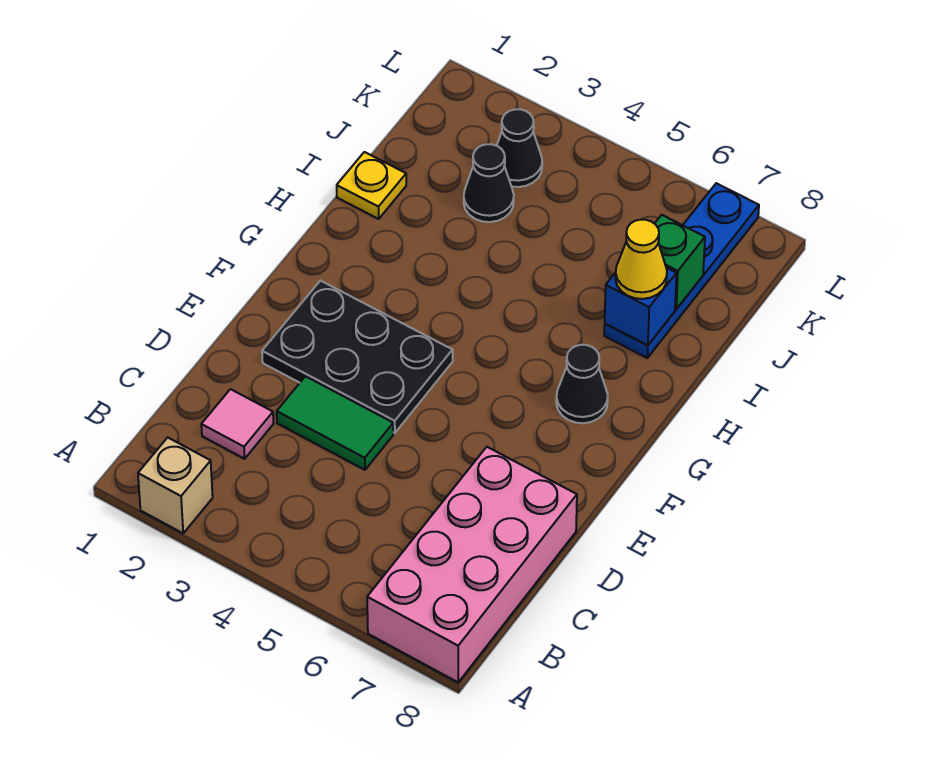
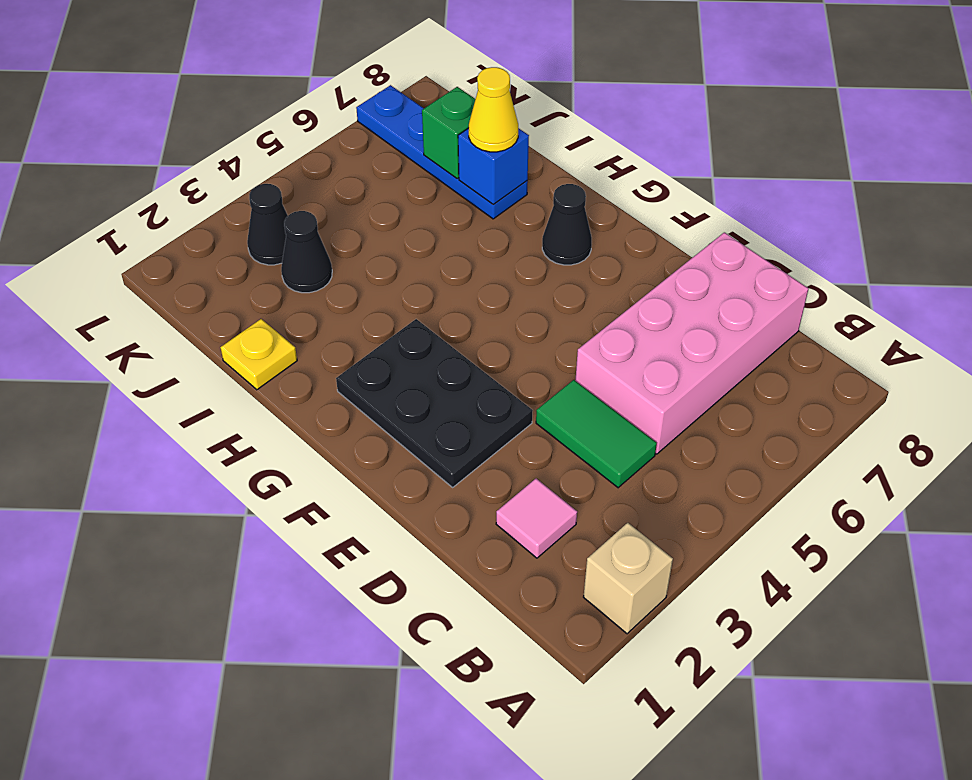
pink 2x4 brick [367,447,577,682] -> pink 2x4 brick turned to [575,232,809,454]
green 1x2 tile [277,376,393,470] -> green 1x2 tile turned to [536,380,657,488]
black 2x3 plate [262,281,453,433] -> black 2x3 plate turned to [336,319,533,487]

